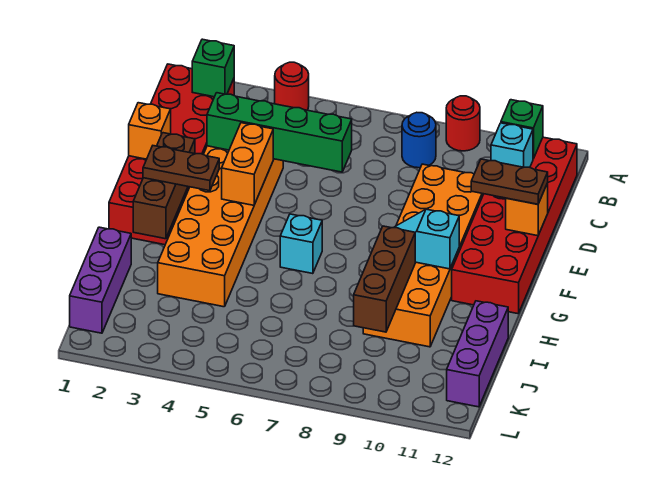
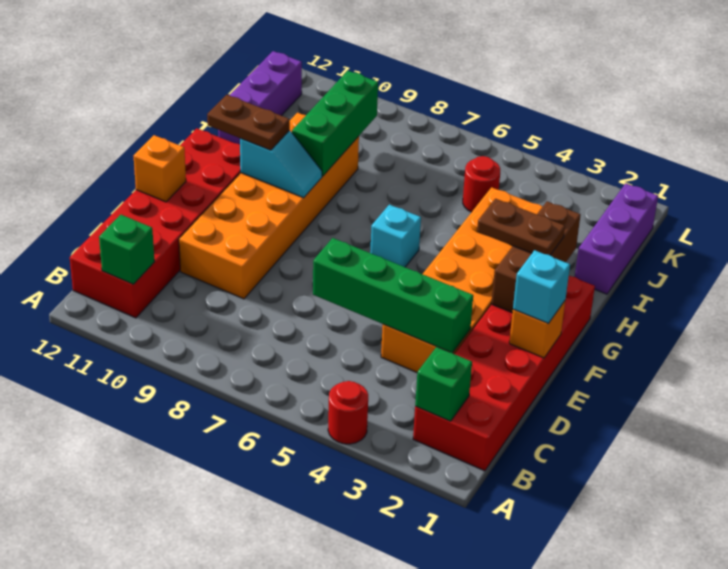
red 1x1 round brick [446,96,480,151] -> red 1x1 round brick moved to [463,156,500,212]
blue 1x1 round brick [402,112,436,168] -> none
cyan 1x1 brick [491,123,533,167] -> cyan 1x1 brick moved to [513,250,570,323]
orange 1x2 brick [222,123,273,205] -> none
brown 1x2 plate [471,159,548,204] -> brown 1x2 plate moved to [207,95,290,150]
brown 1x3 brick [354,226,415,332] -> green 1x3 brick [292,71,378,176]

